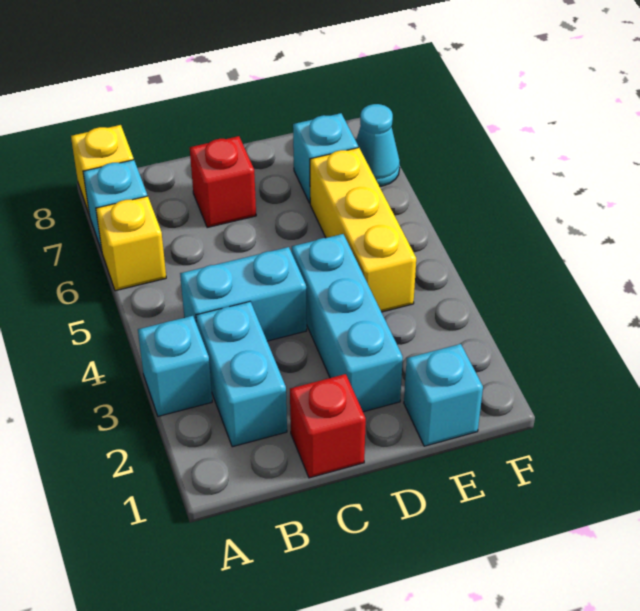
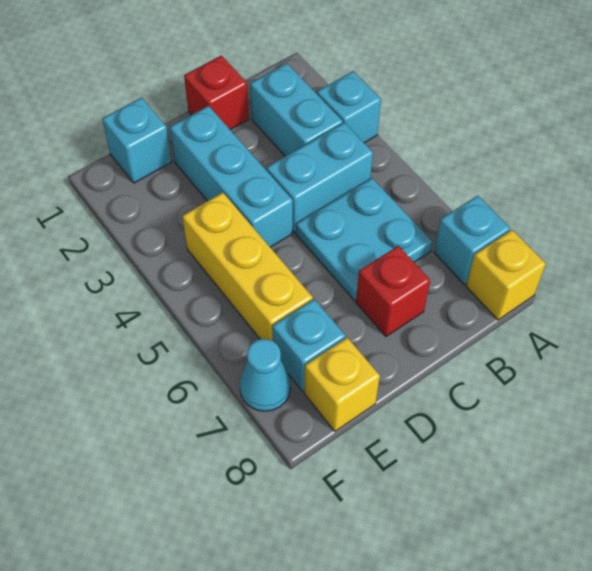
yellow 1x1 brick [96,196,166,291] -> yellow 1x1 brick moved to [304,338,380,431]
none -> cyan 2x2 plate [296,178,432,300]

